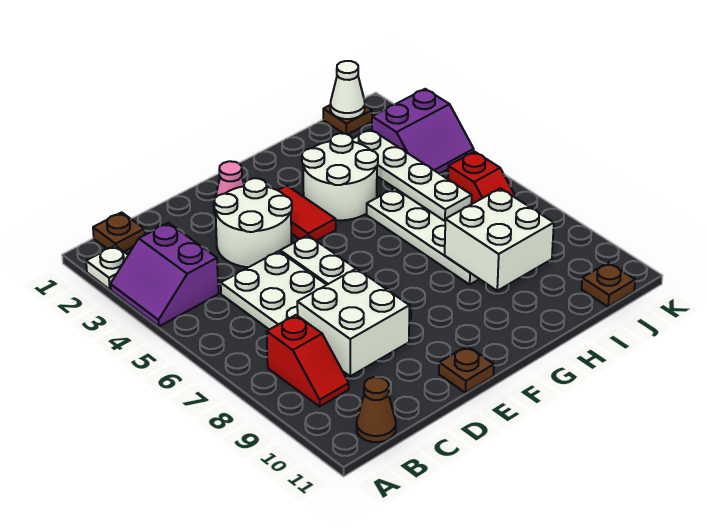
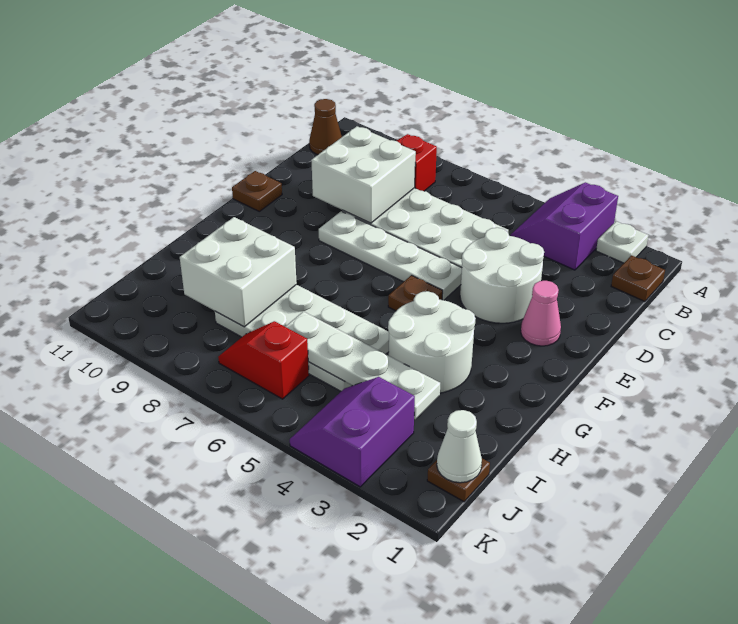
purple 2x2 slope [111,223,218,326] -> purple 2x2 slope turned to [511,182,618,270]
red 1x2 tile [278,186,336,241] -> none
brown 1x1 plate [582,262,635,307] -> brown 1x1 plate moved to [388,275,443,311]

